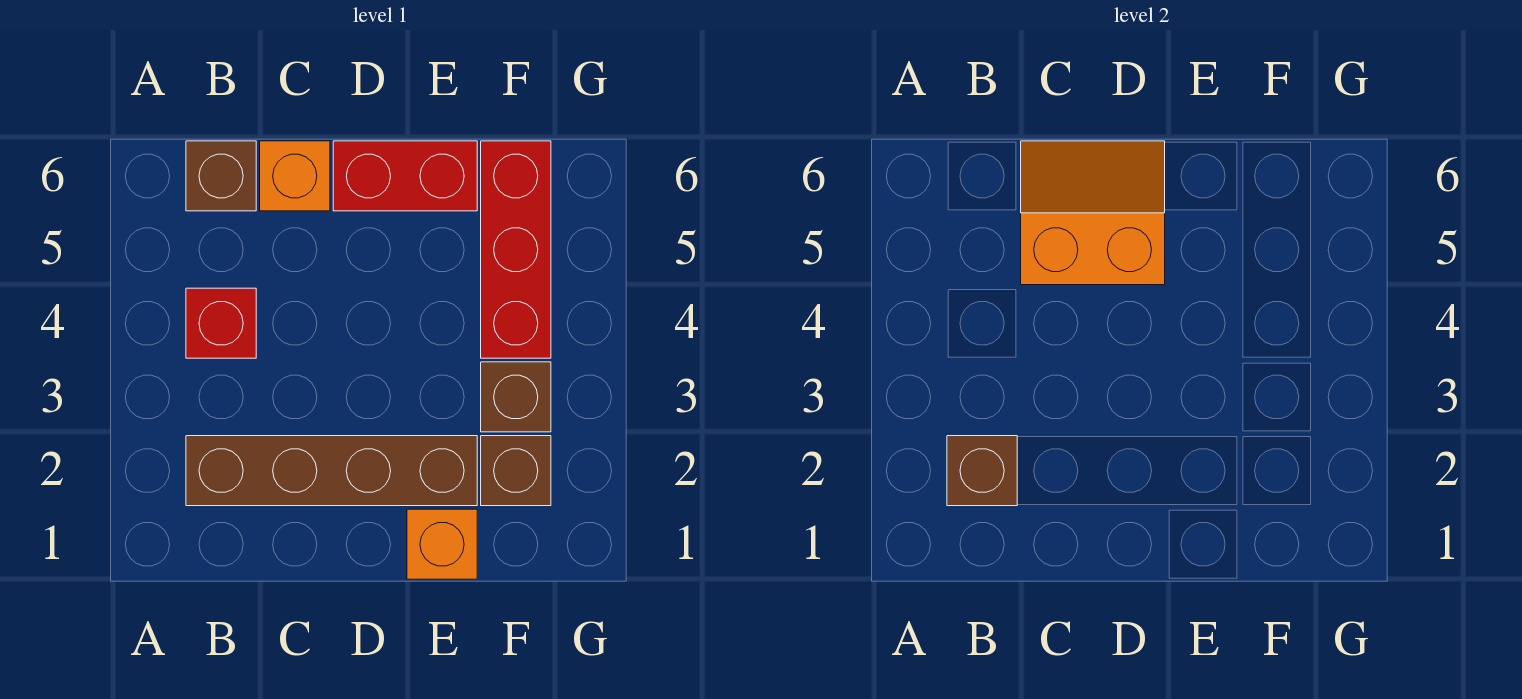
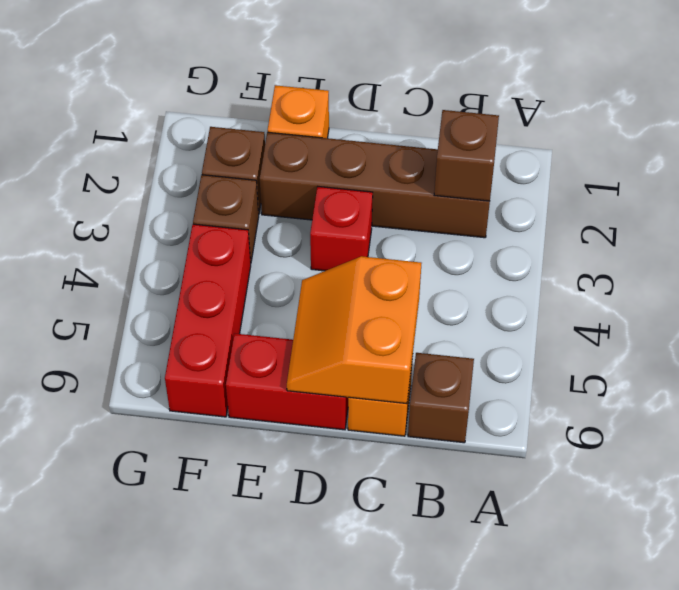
red 1x1 brick [186,288,256,358] -> red 1x1 brick moved to [310,187,373,271]
orange 2x2 slope [1021,141,1165,285] -> orange 2x2 slope turned to [287,256,421,404]

